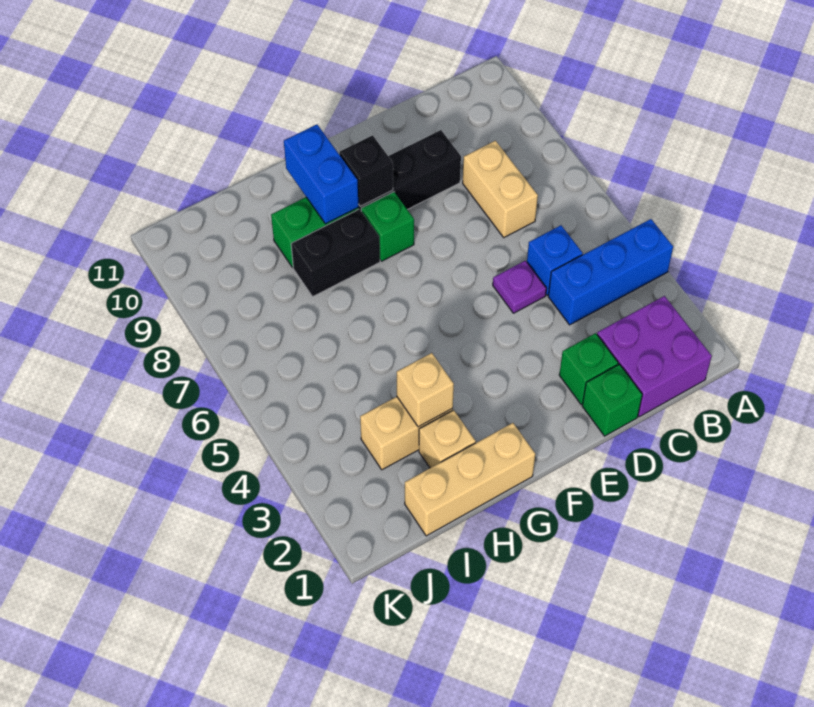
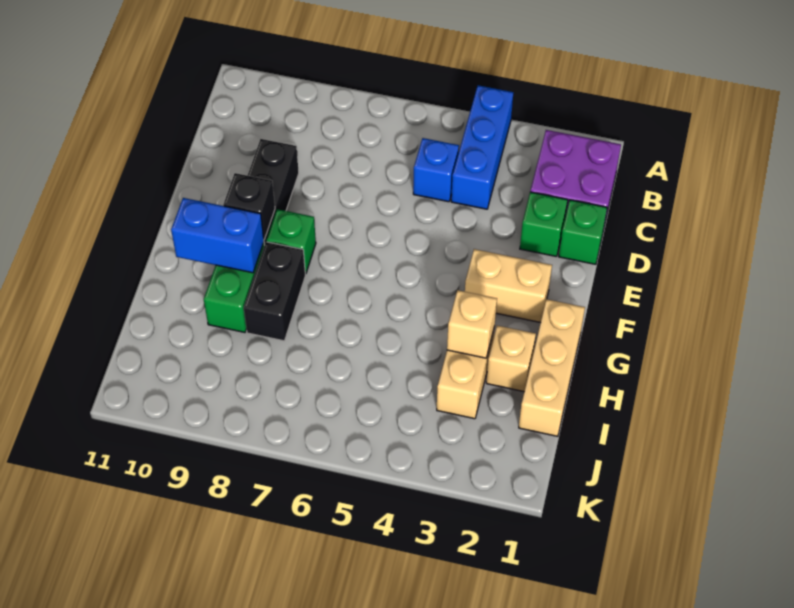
tan 1x2 brick [463,141,538,237] -> tan 1x2 brick moved to [465,249,552,323]
purple 1x1 plate [493,261,546,313] -> none

